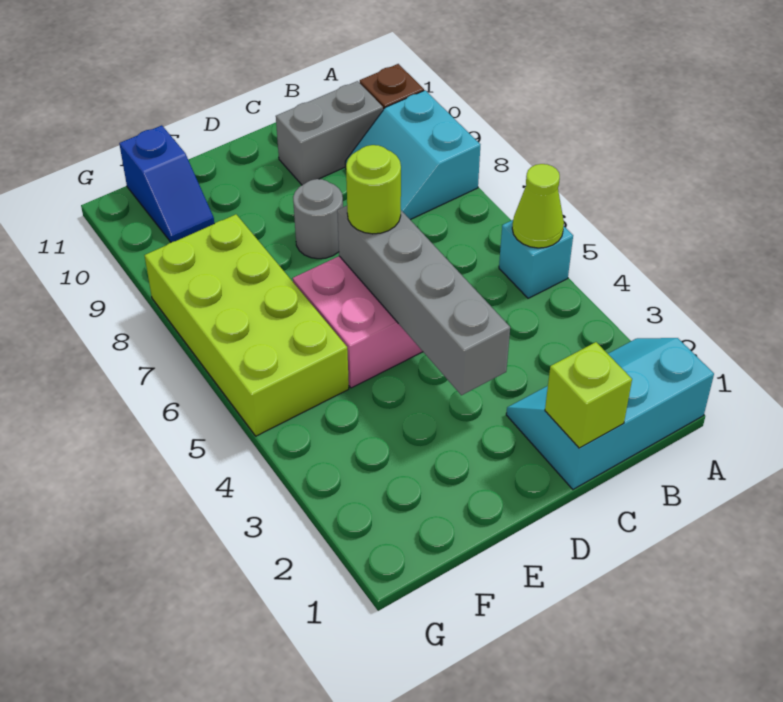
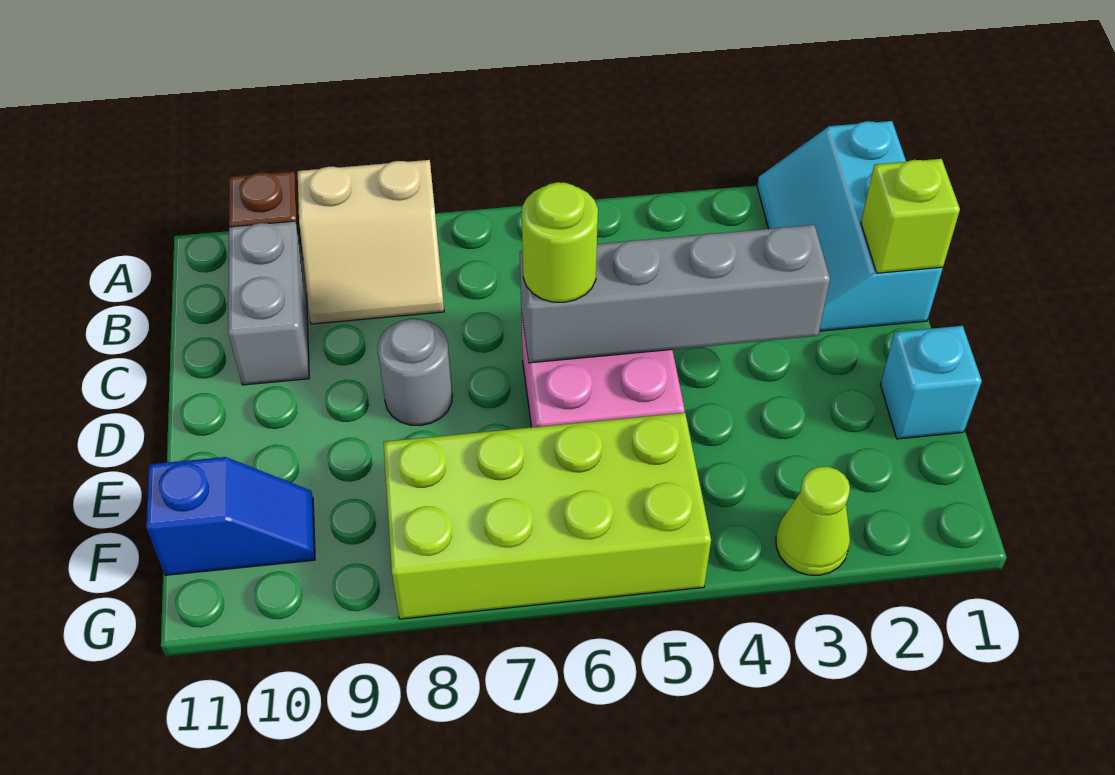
cyan 1x1 brick [499,220,573,298] -> cyan 1x1 brick moved to [880,326,982,439]
lime 1x1 cone [512,164,564,248] -> lime 1x1 cone moved to [776,467,850,575]
cyan 2x2 slope [345,90,480,220] -> tan 2x2 slope [298,160,444,324]

